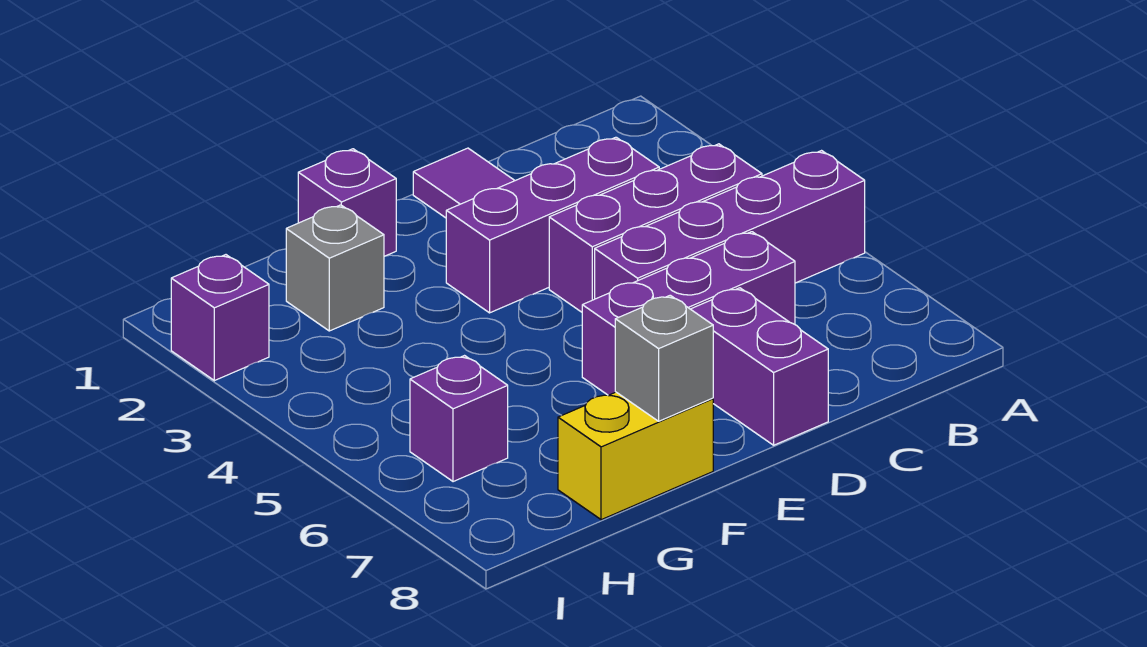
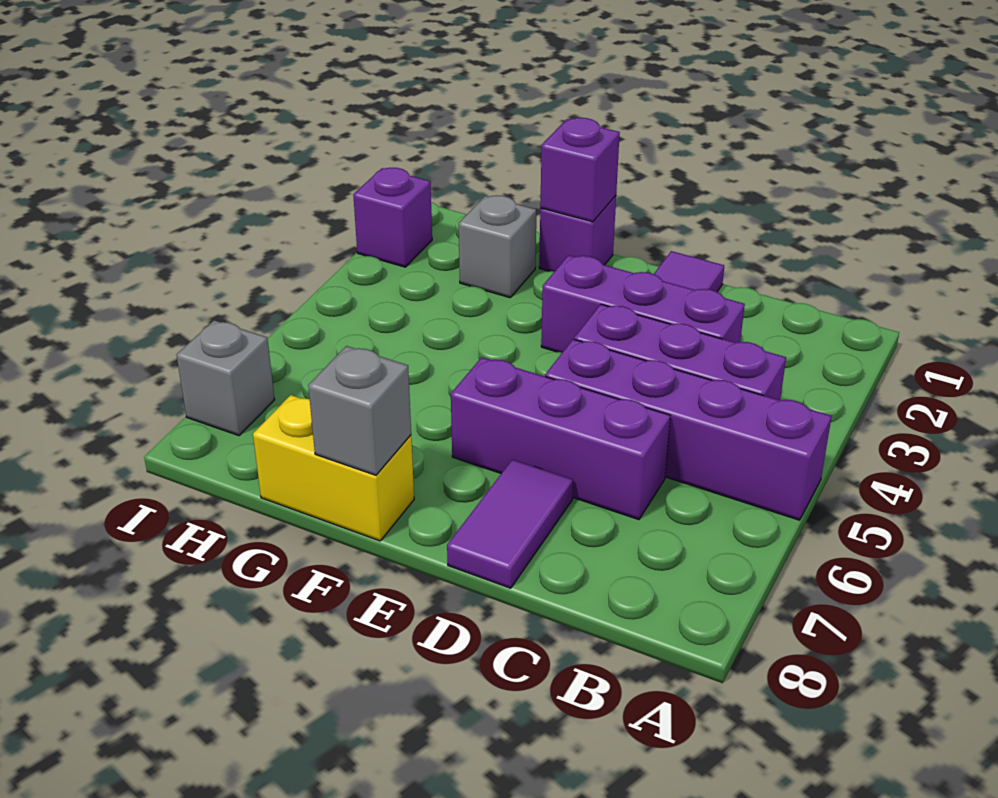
purple 1x2 brick [691,288,828,445] -> purple 1x2 tile [447,459,573,588]
purple 1x1 brick [410,356,508,482] -> purple 1x1 brick moved to [540,118,620,222]
none -> grey 1x1 brick [177,320,275,436]

